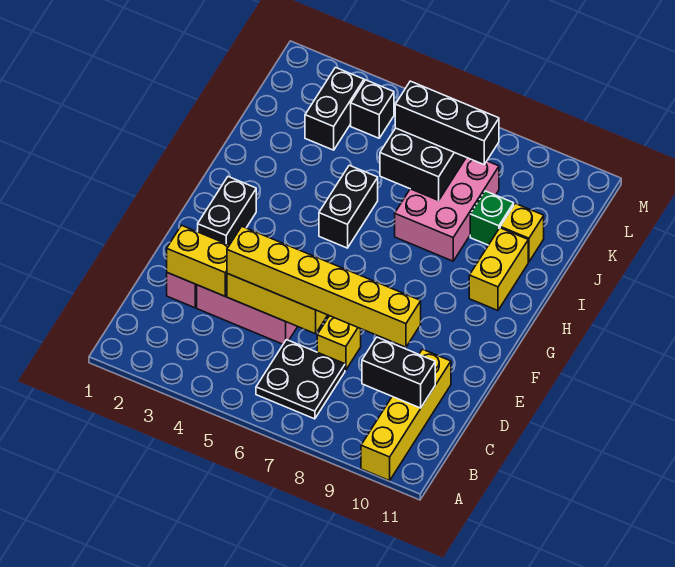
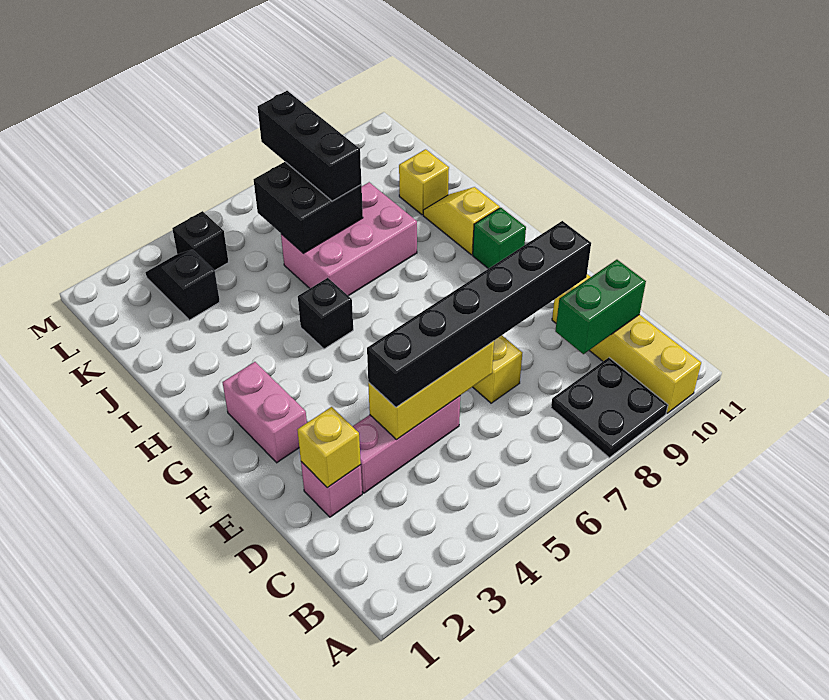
black 2x2 plate [256,340,345,419] -> black 2x2 plate moved to [551,358,668,458]
black 1x2 brick [362,337,435,408] -> green 1x2 brick [555,260,646,354]
yellow 1x2 brick [167,225,229,296] -> yellow 1x1 brick [297,407,361,488]
yellow 1x6 brick [227,227,421,347] -> black 1x6 brick [367,221,591,407]
black 1x2 brick [198,177,256,245] -> pink 1x2 brick [222,362,307,463]
black 1x2 brick [319,165,378,248] -> black 1x1 brick [298,278,353,349]
yellow 1x2 brick [469,228,528,310] -> yellow 1x2 slope [423,187,500,255]
pink 2x3 brick [395,157,499,261] -> pink 2x3 brick turned to [281,182,417,296]
green 1x1 brick [470,191,514,245] -> green 1x1 brick moved to [473,208,526,269]
black 1x2 brick [305,68,364,150] -> black 1x2 slope [145,250,220,320]
black 1x3 brick [395,81,499,165] -> black 1x3 brick turned to [258,91,361,201]

